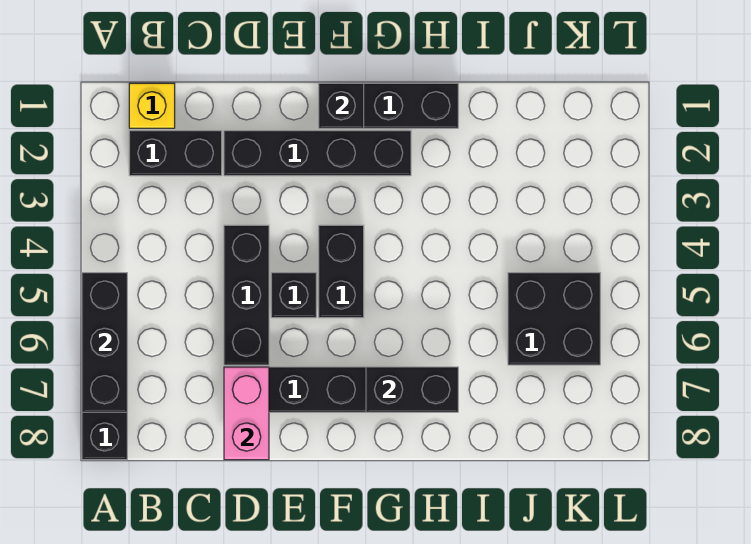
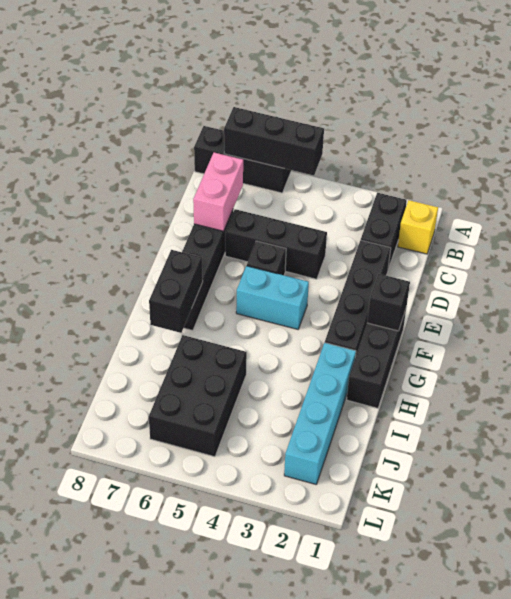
pink 1x2 brick [224,367,269,460] -> pink 1x2 brick turned to [193,153,243,231]
black 1x2 brick [319,225,364,318] -> cyan 1x2 brick [236,266,309,329]
none -> cyan 1x4 brick [284,343,356,484]
black 2x2 brick [508,273,600,365] -> black 2x3 brick [149,335,247,457]

